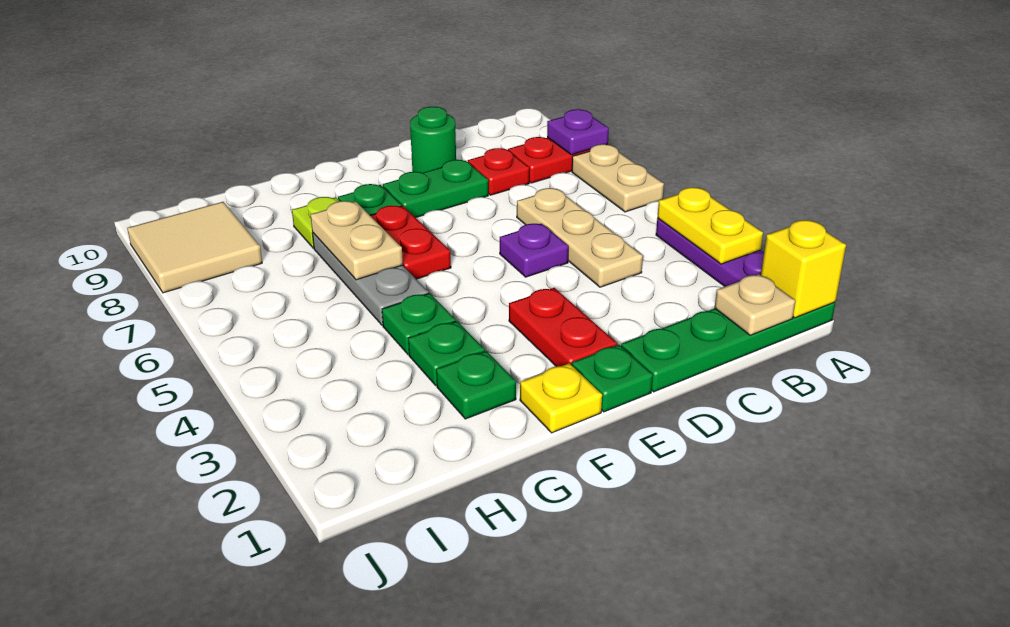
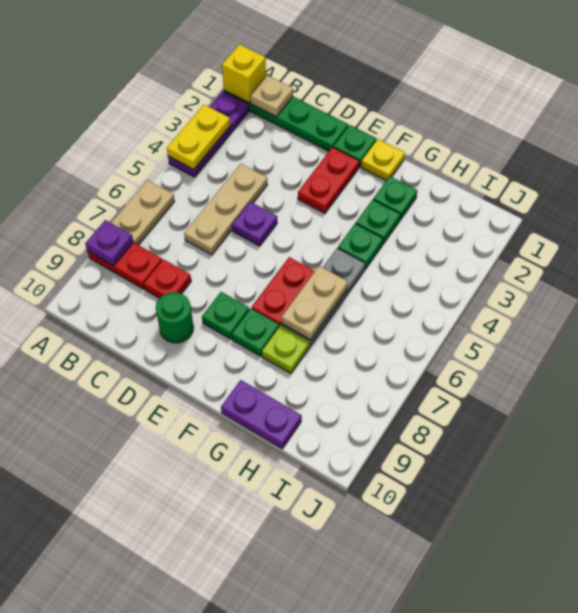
green 1x2 plate [383,160,488,218] -> green 1x1 plate [202,292,249,339]
none -> purple 1x2 plate [221,380,302,449]
tan 2x2 tile [127,202,262,293] -> none

